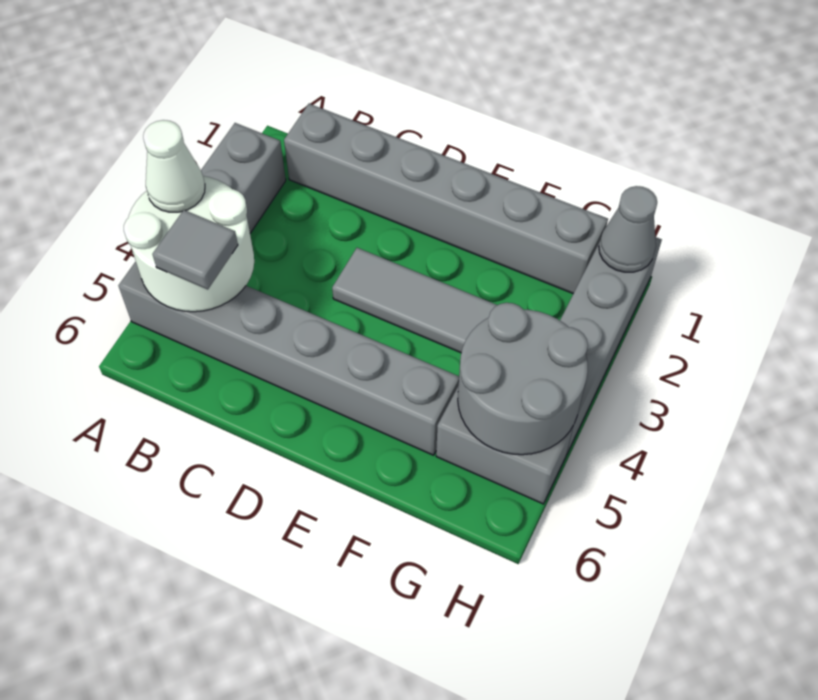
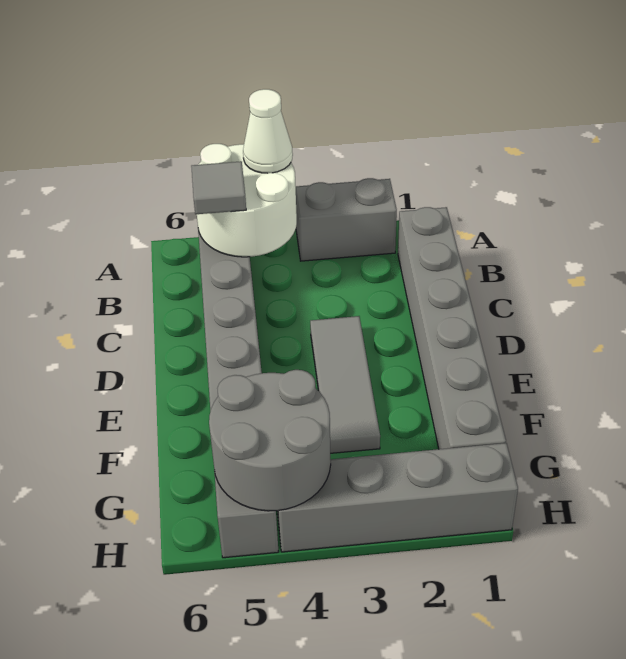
grey 1x1 cone [599,186,657,272] -> none

